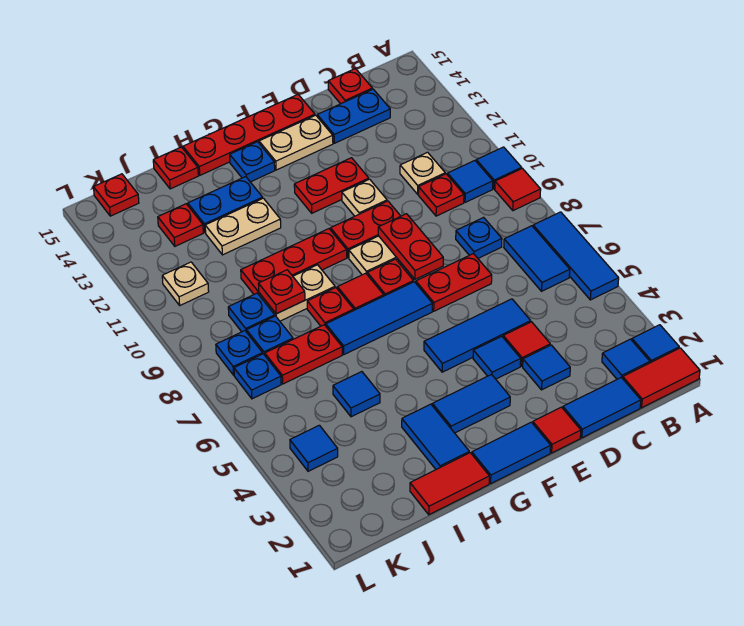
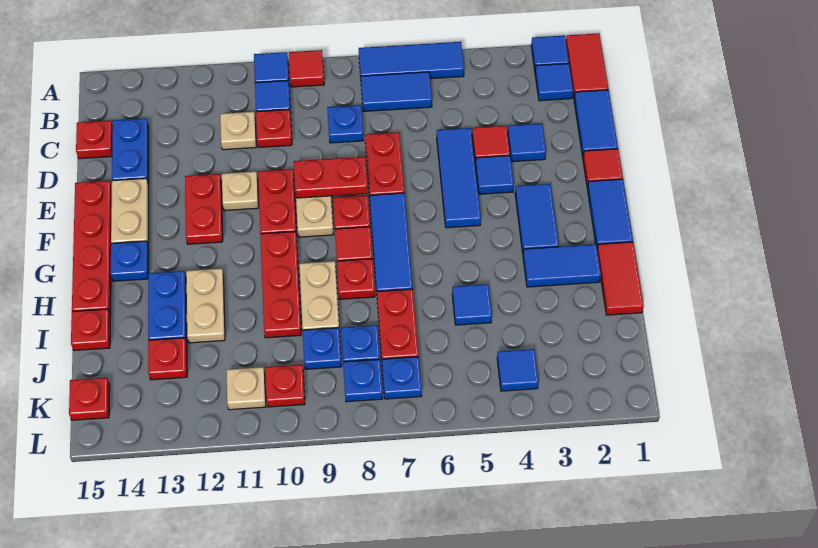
red 1x1 plate [258,270,305,314] -> red 1x1 plate moved to [265,365,305,407]

